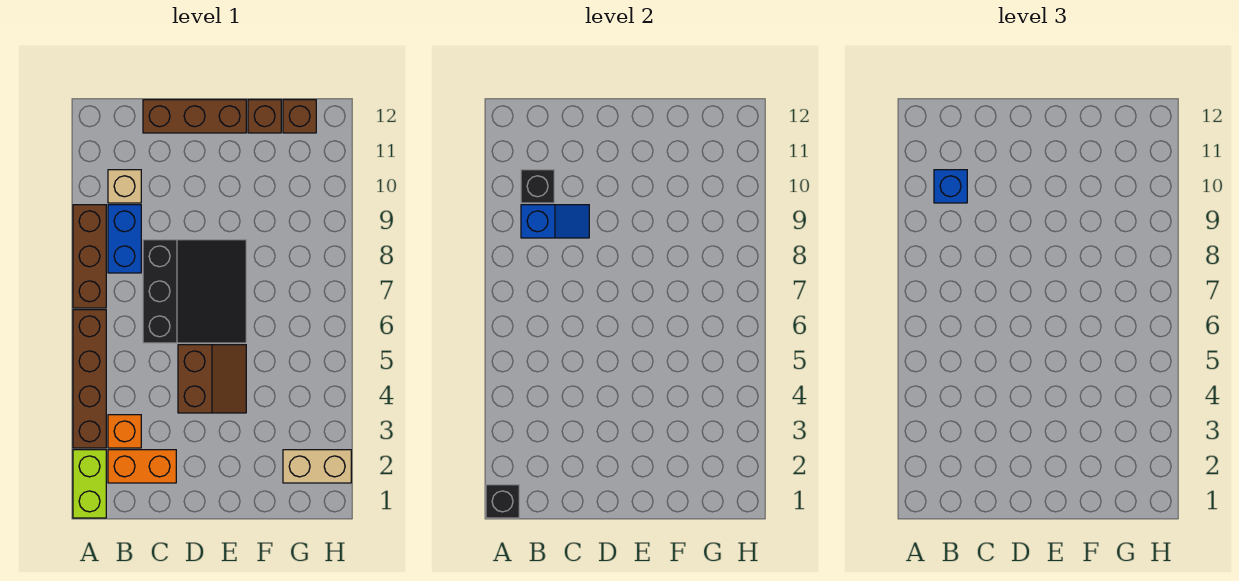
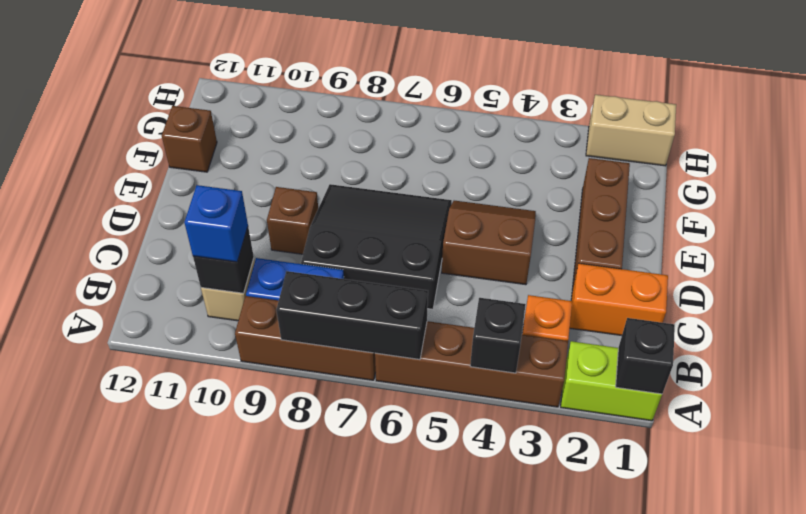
none -> black 1x1 brick [470,298,526,373]
none -> black 1x3 brick [276,271,428,360]
orange 1x2 brick [108,450,176,483] -> orange 1x2 brick turned to [570,264,668,336]
blue 1x2 slope [521,205,589,238] -> none
brown 1x3 brick [143,100,246,133] -> brown 1x3 brick moved to [572,158,630,290]
tan 1x2 brick [283,450,351,483] -> tan 1x2 brick turned to [586,95,676,166]
brown 1x1 brick [283,100,316,133] -> brown 1x1 brick moved to [267,187,318,254]

